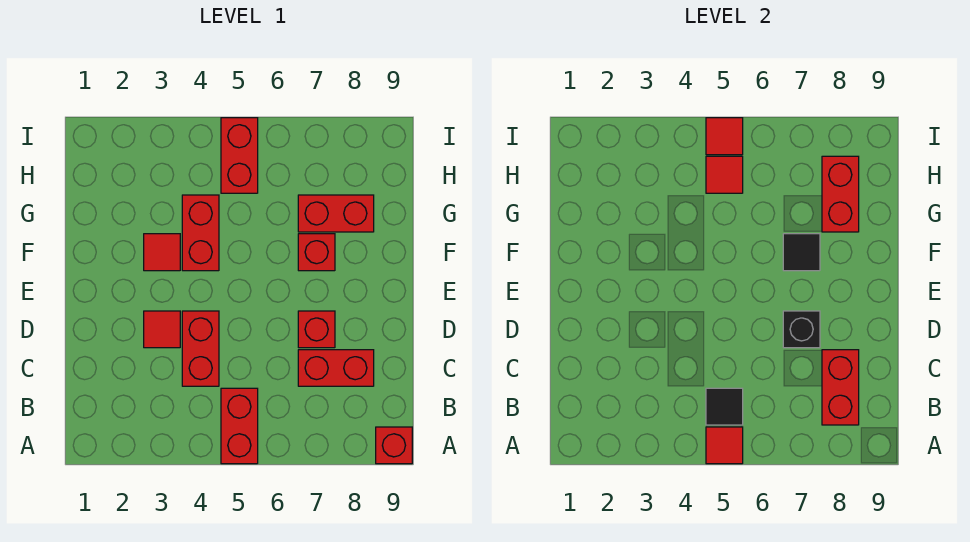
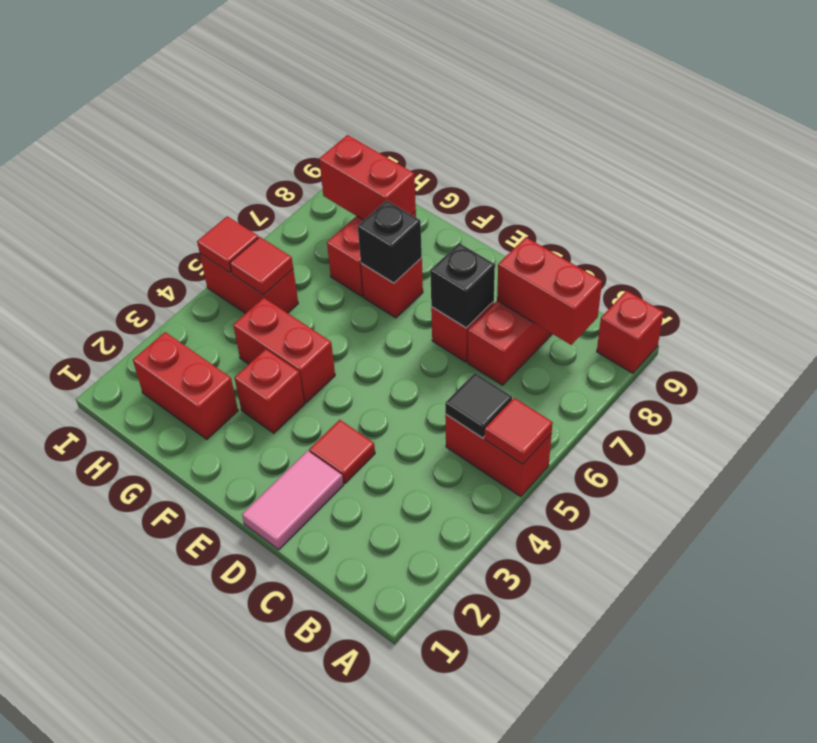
red 1x2 brick [182,311,219,386] -> red 1x2 brick moved to [133,332,238,439]
none -> pink 1x2 tile [242,451,343,550]
red 1x1 tile [144,234,180,271] -> red 1x1 brick [235,349,304,433]
black 1x1 tile [783,234,820,271] -> black 1x1 brick [358,200,422,283]

